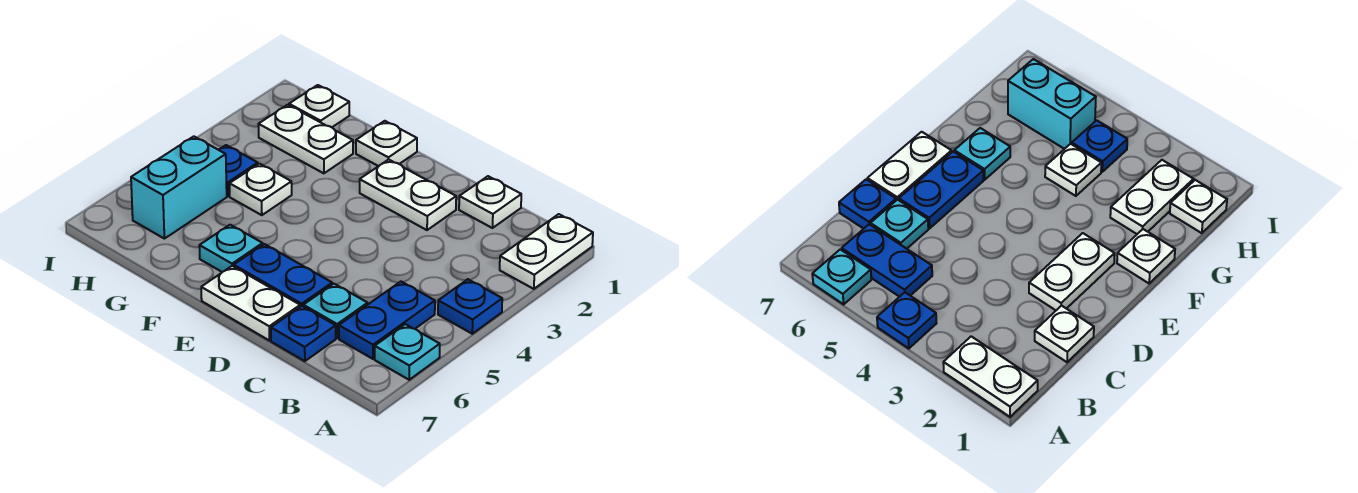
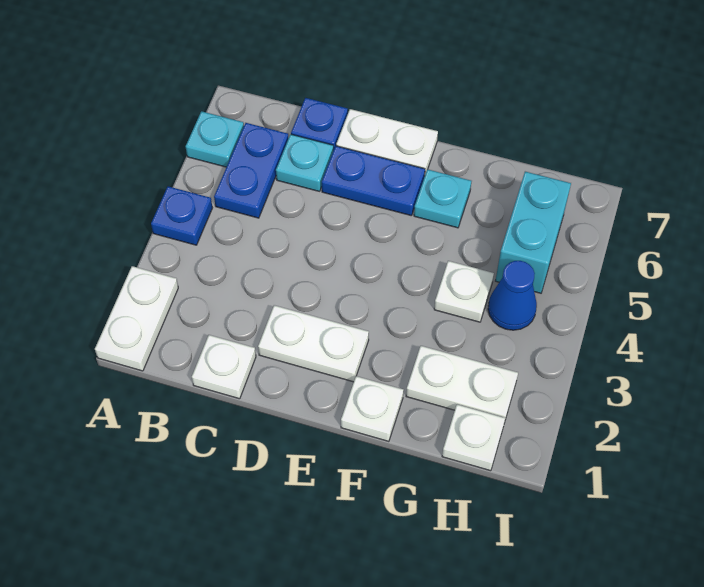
blue 1x1 plate [218,145,258,196] -> blue 1x1 cone [488,261,537,330]

